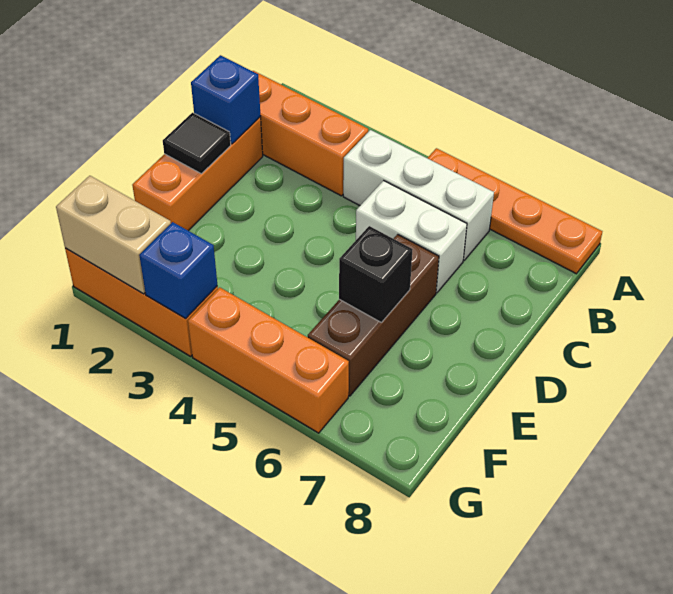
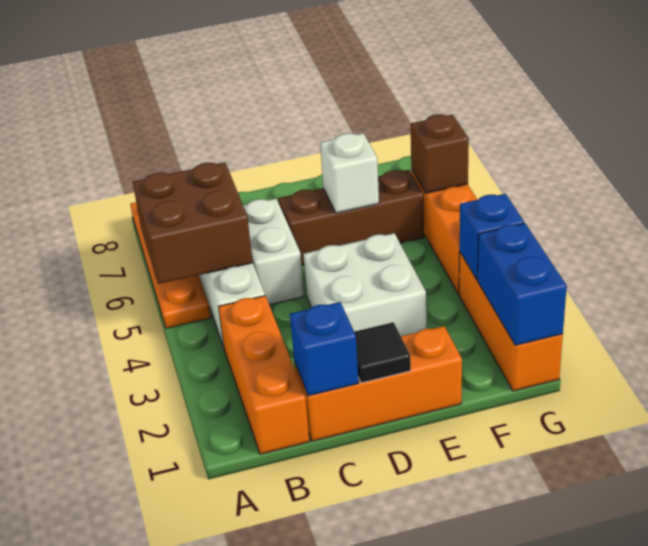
none -> brown 2x2 brick [133,162,253,284]
none -> white 2x2 brick [303,233,426,336]
black 1x1 brick [339,226,413,323] -> white 1x1 brick [320,133,379,213]
tan 1x2 brick [56,176,171,294] -> blue 1x2 brick [477,223,567,345]
none -> brown 1x1 brick [411,114,469,193]

